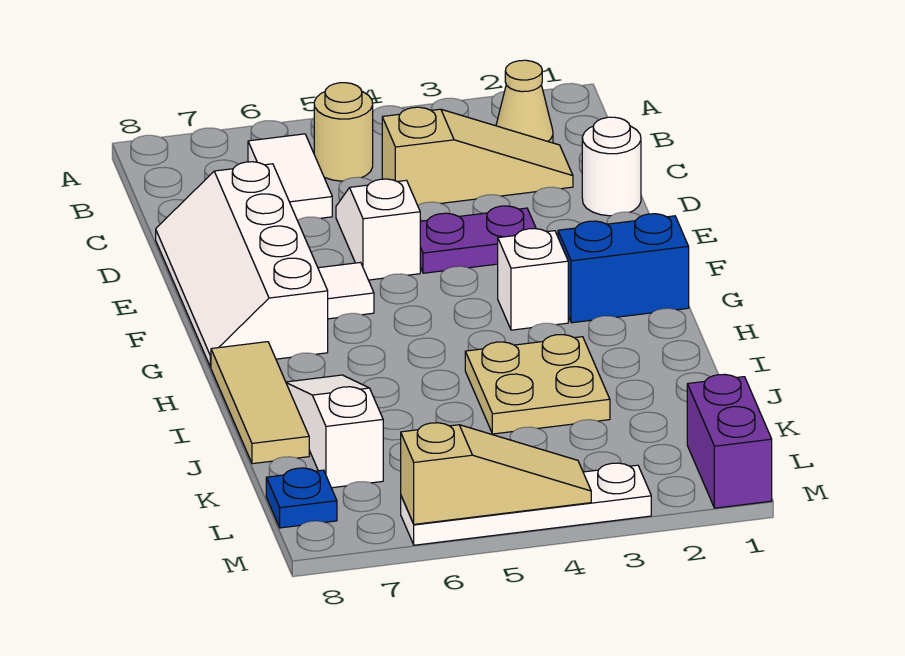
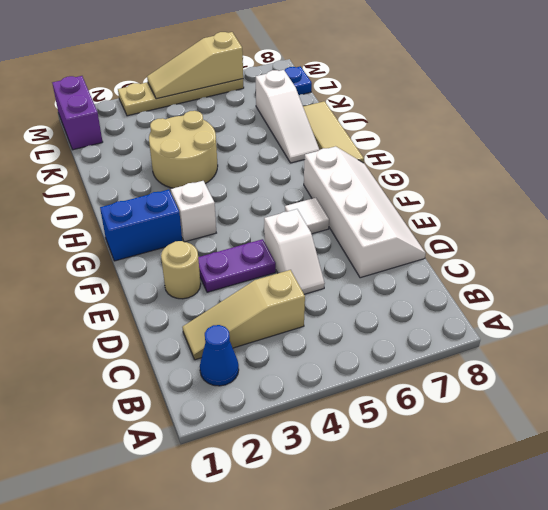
tan 1x1 cone [496,60,553,143] -> blue 1x1 cone [200,325,239,386]
tan 1x1 round brick [314,83,373,181] -> tan 1x1 round brick moved to [161,241,201,299]
white 1x2 tile [248,134,332,220] -> none
white 1x1 round brick [582,117,641,216] -> none
tan 2x2 plate [465,335,610,434] -> tan 2x2 round brick [149,111,218,188]
white 1x4 plate [401,463,651,545] -> tan 1x4 plate [118,79,244,116]

